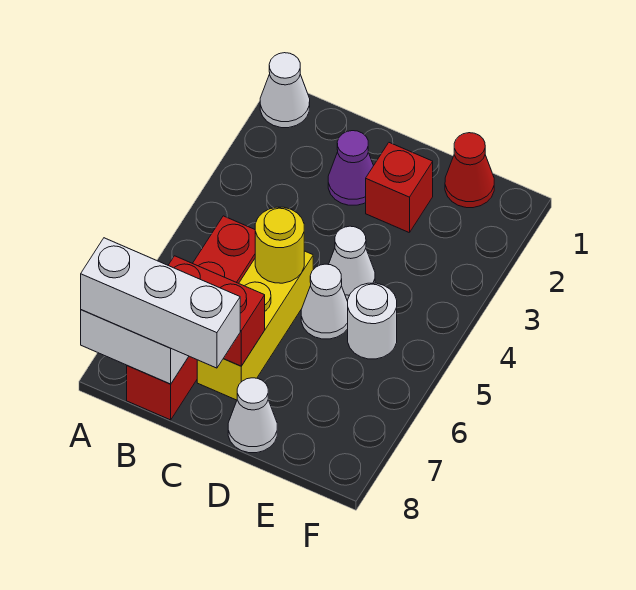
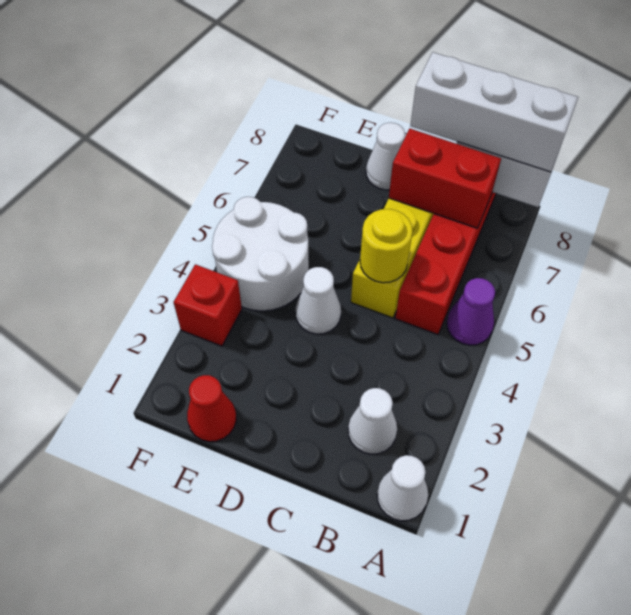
purple 1x1 cone [328,131,374,205] -> purple 1x1 cone moved to [447,278,495,345]
red 1x1 brick [366,143,433,233] -> red 1x1 brick moved to [173,264,242,346]
white 1x1 cone [301,264,348,339] -> white 1x1 cone moved to [348,388,397,454]
white 1x1 round brick [348,283,397,359] -> white 2x2 round brick [212,197,309,311]

